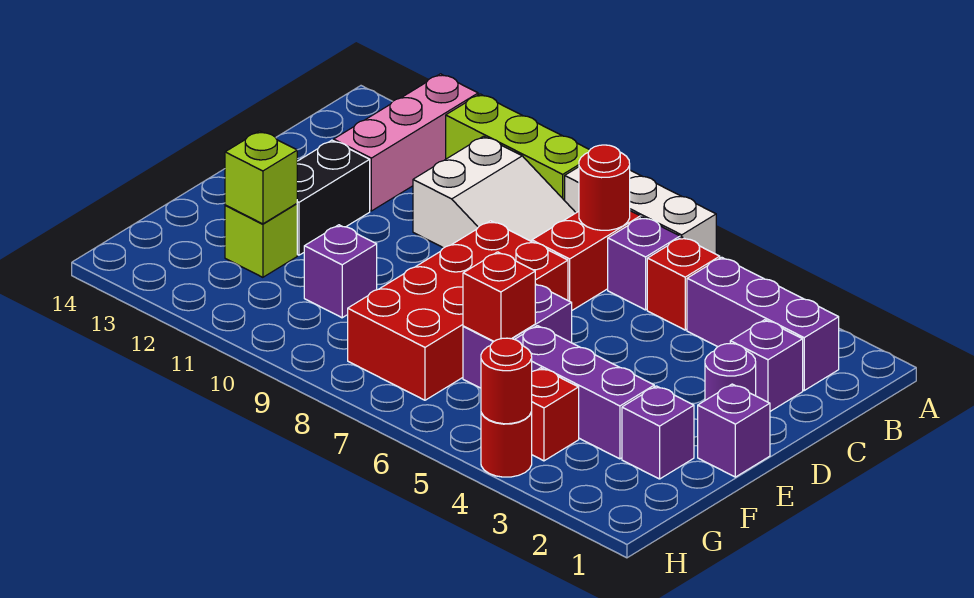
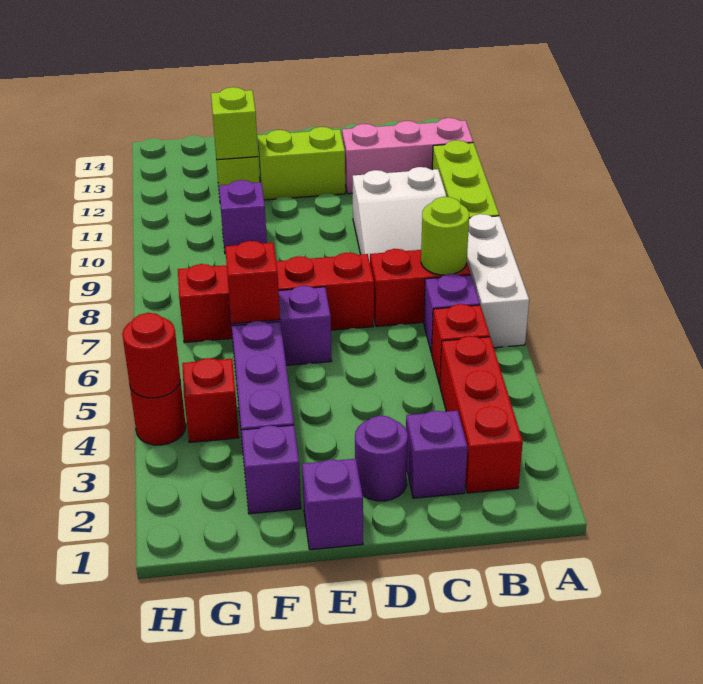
purple 1x3 brick [687,257,839,390] -> red 1x3 brick [440,336,523,493]
red 1x1 round brick [579,145,630,230] -> lime 1x1 round brick [421,197,469,275]
red 2x4 brick [348,221,568,400] -> red 1x4 brick [178,253,374,343]
black 1x2 brick [297,140,370,255] -> lime 1x2 brick [257,127,345,200]

